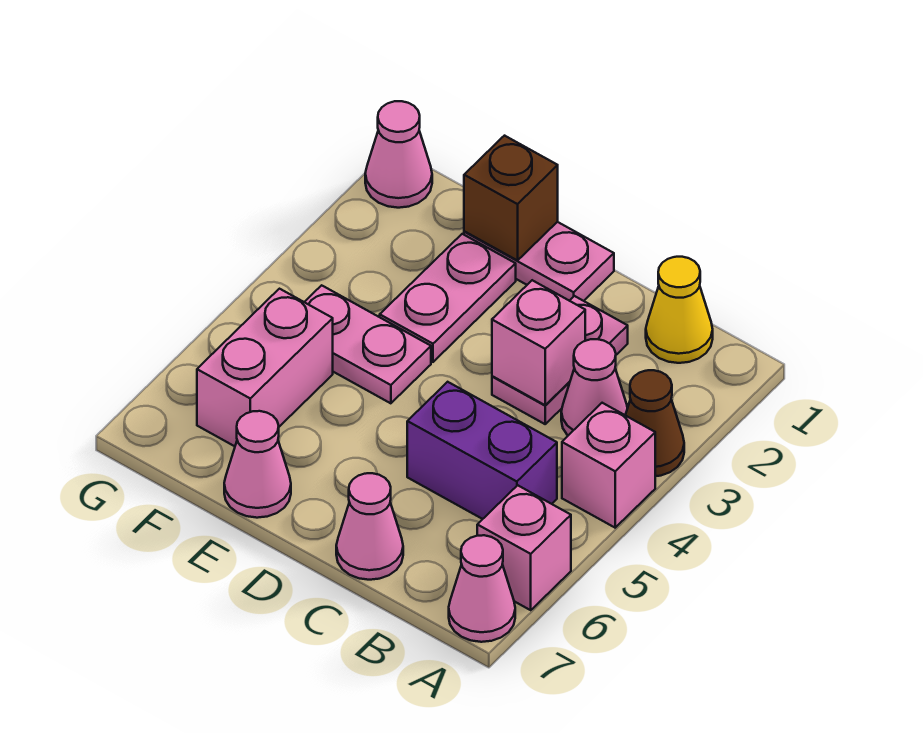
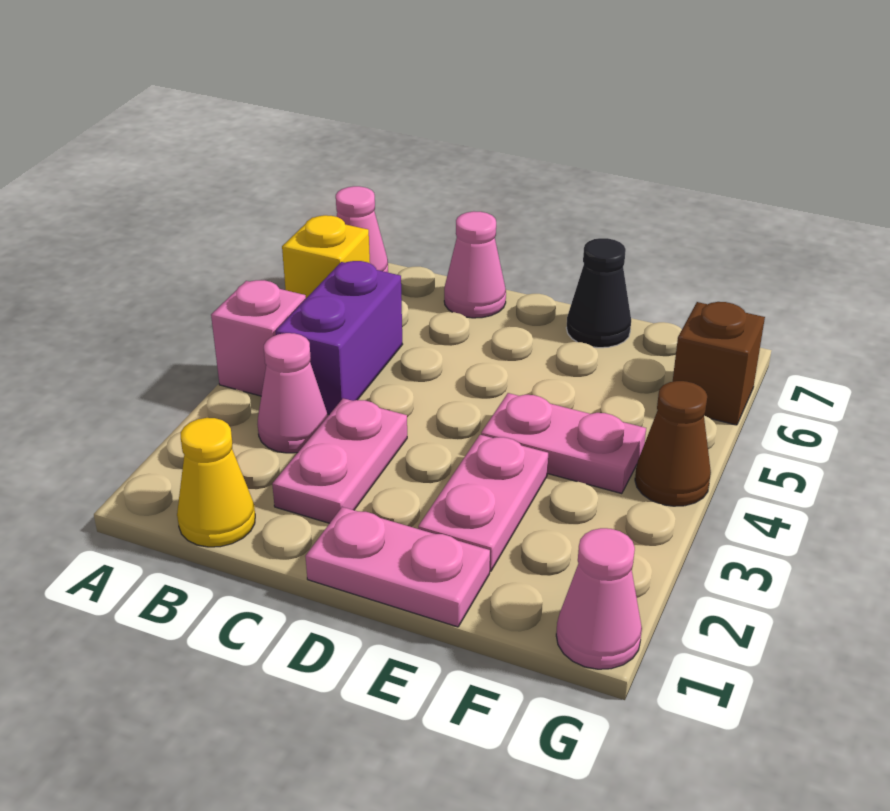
brown 1x1 cone [625,370,684,476] -> brown 1x1 cone moved to [635,381,711,506]
pink 1x1 brick [477,485,571,610] -> yellow 1x1 brick [282,215,370,298]
purple 1x2 brick [407,382,557,519] -> purple 1x2 brick turned to [275,261,403,414]
pink 1x1 brick [492,280,585,405] -> none
brown 1x1 brick [464,136,558,261] -> brown 1x1 brick moved to [673,302,765,425]
pink 1x1 cone [224,411,291,518] -> black 1x1 cone [567,238,631,348]
pink 1x2 brick [197,289,333,446] -> none

